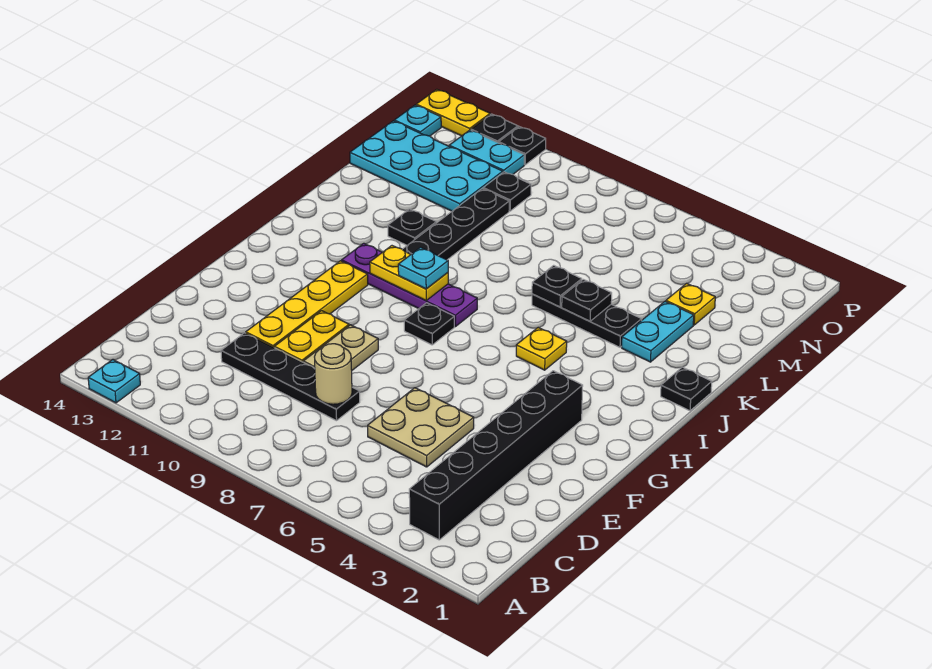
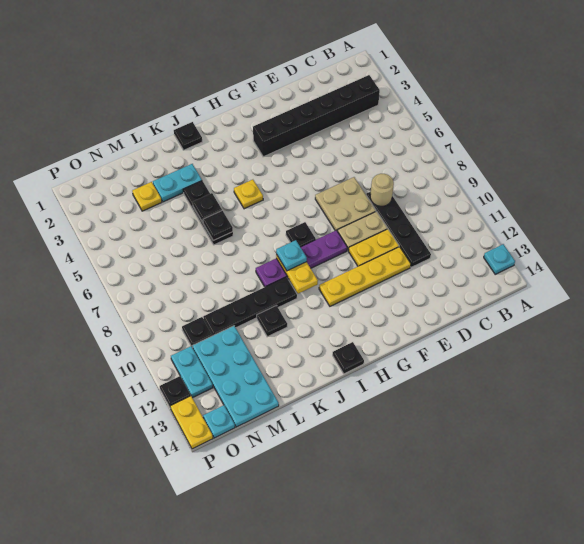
tan 2x2 plate [368,388,474,467] -> tan 2x2 plate moved to [315,177,376,231]
purple 1x4 plate [342,243,477,327] -> purple 1x4 plate turned to [256,230,347,287]
black 1x1 plate [499,127,546,165] -> black 1x1 plate moved to [333,342,364,374]

